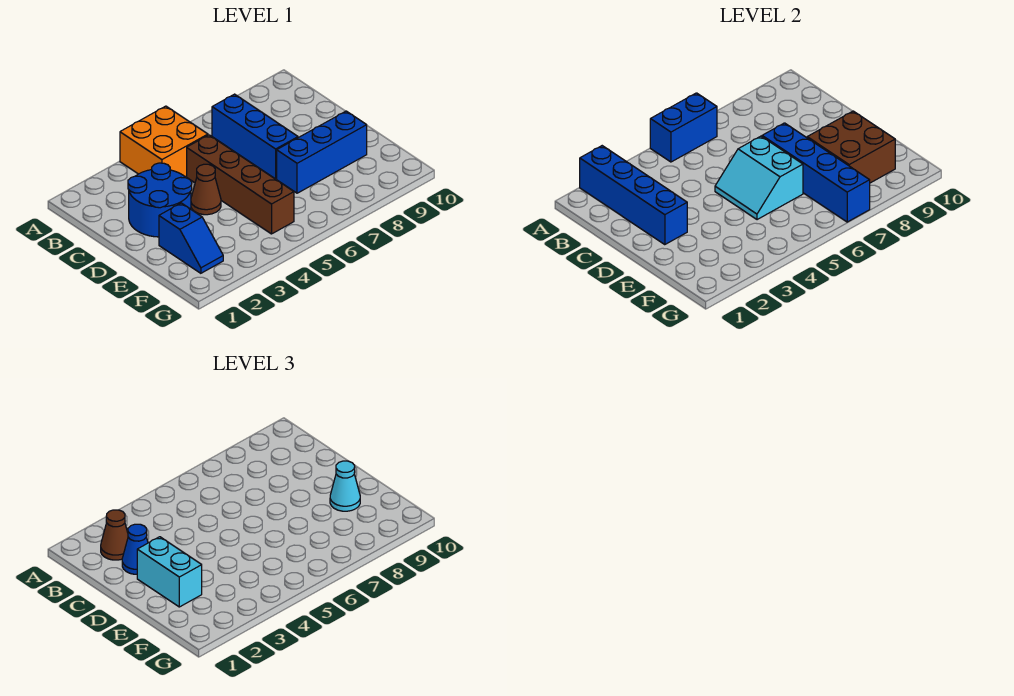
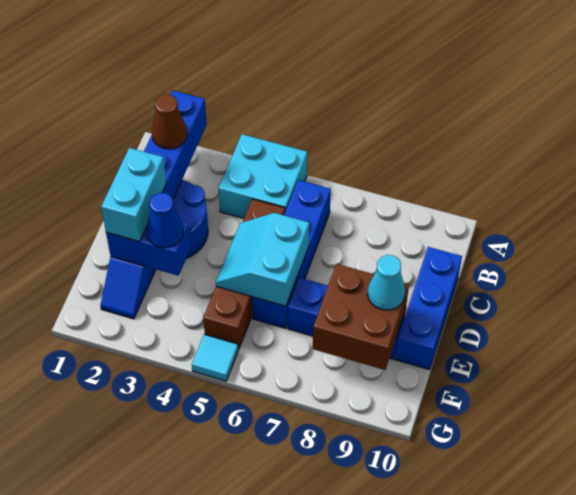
orange 2x2 brick [120,106,208,177] -> cyan 2x2 brick [218,134,307,218]
blue 1x2 brick [650,93,717,162] -> blue 1x2 brick moved to [106,221,191,276]
blue 1x3 brick [212,94,298,179] -> blue 1x3 brick moved to [395,247,462,370]
blue 1x1 cone [122,524,148,574] -> blue 1x1 cone moved to [146,193,183,248]
brown 1x1 cone [191,164,221,215] -> none
blue 1x4 brick [762,123,870,222] -> blue 1x4 brick moved to [252,180,331,328]
none -> cyan 1x1 tile [192,334,238,381]

